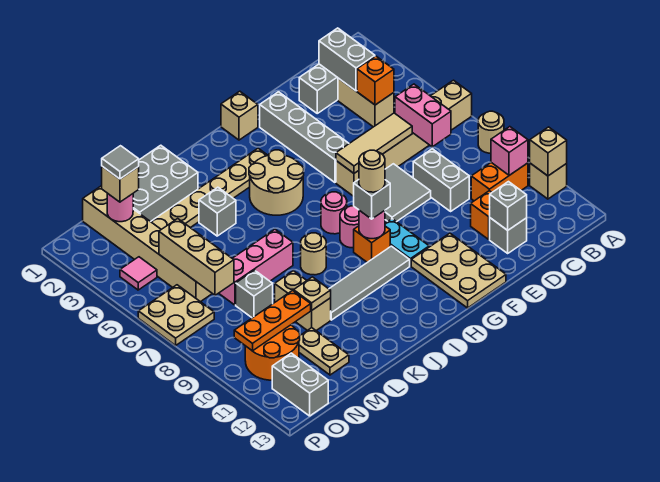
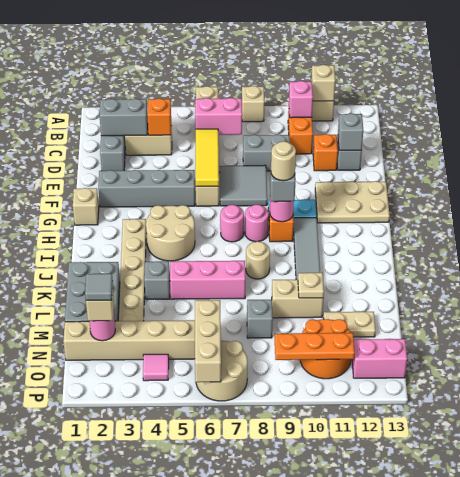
tan 1x1 round brick [478,111,504,153] -> tan 1x1 brick [242,86,264,122]
tan 1x3 tile [336,113,412,173] -> yellow 1x3 tile [196,129,219,186]
pink 1x3 brick [219,229,293,305] -> pink 1x3 brick turned to [170,261,245,299]
orange 1x3 plate [234,290,311,351] -> orange 1x3 plate turned to [275,333,355,360]
tan 1x3 brick [159,219,234,295] -> tan 1x3 brick turned to [195,300,221,382]
tan 2x2 plate [138,285,214,345] -> tan 2x2 round brick [196,341,247,401]
grey 1x2 brick [272,353,328,416] -> pink 1x2 brick [352,339,407,378]

